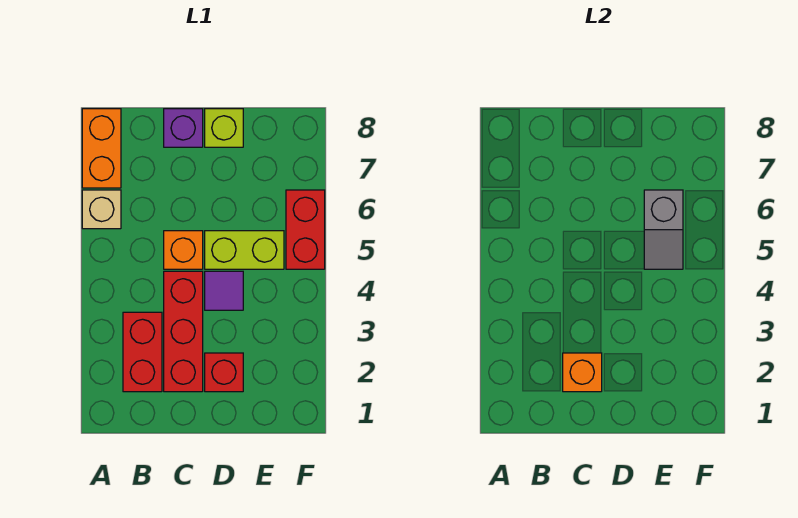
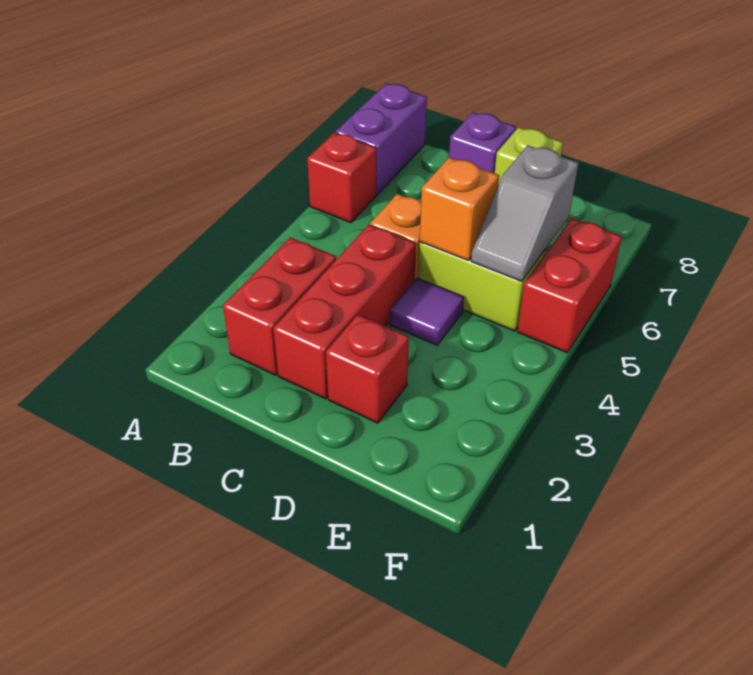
tan 1x1 brick [82,190,121,229] -> red 1x1 brick [307,133,376,223]
orange 1x2 brick [82,109,121,188] -> purple 1x2 brick [336,83,427,195]
orange 1x1 brick [563,353,602,392] -> orange 1x1 brick moved to [420,157,499,261]

